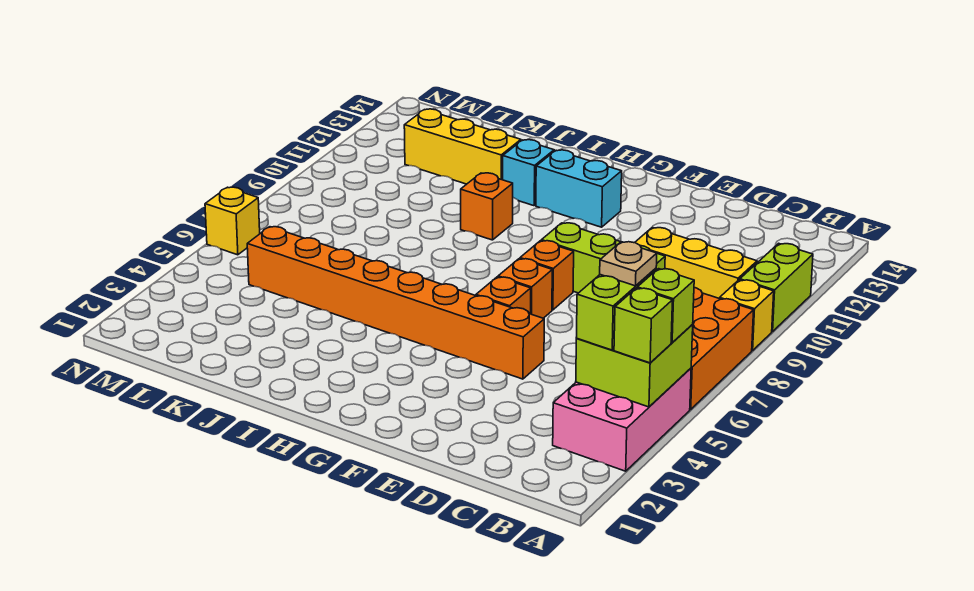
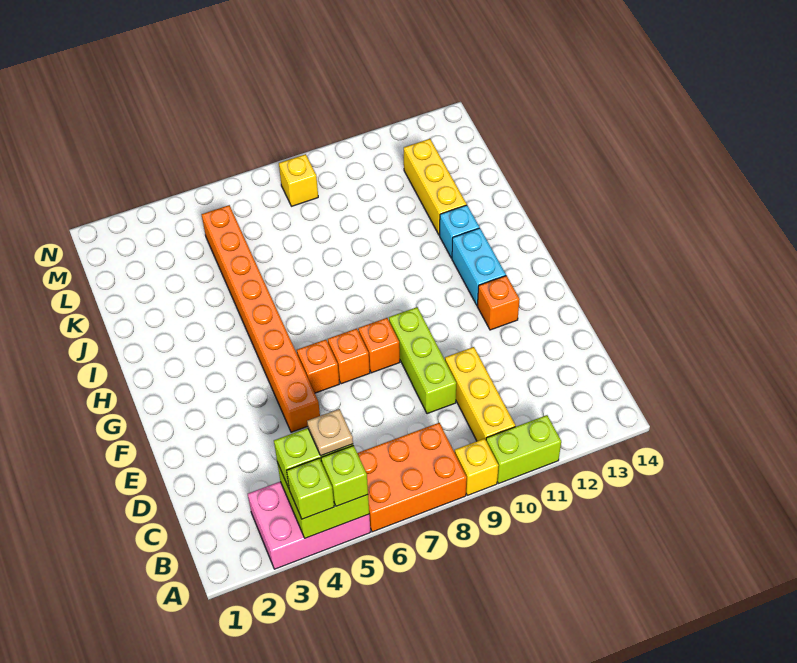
orange 1x1 brick [461,173,513,240] -> orange 1x1 brick moved to [477,276,520,330]
yellow 1x1 brick [205,187,260,255] -> yellow 1x1 brick moved to [279,154,318,206]

